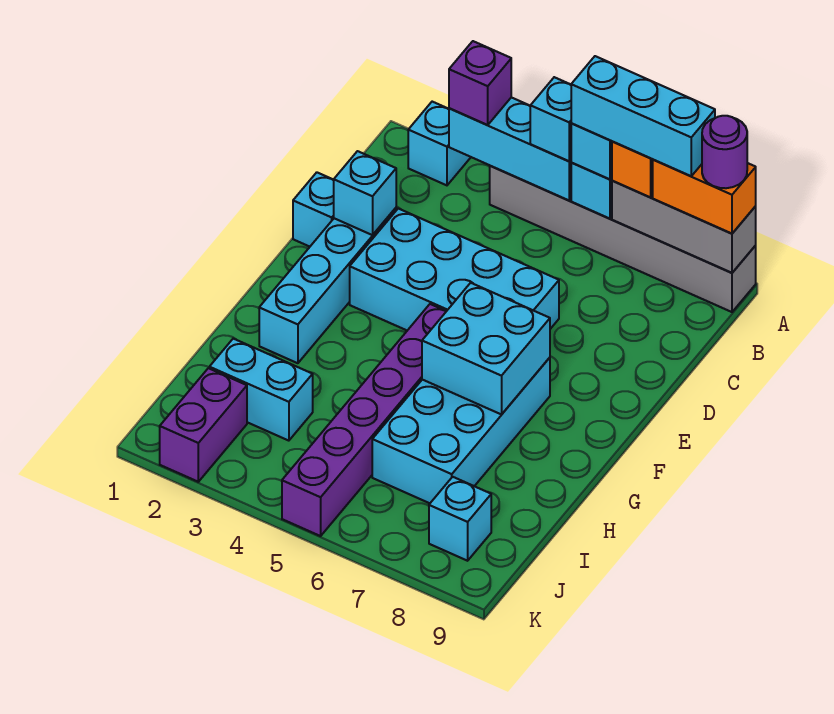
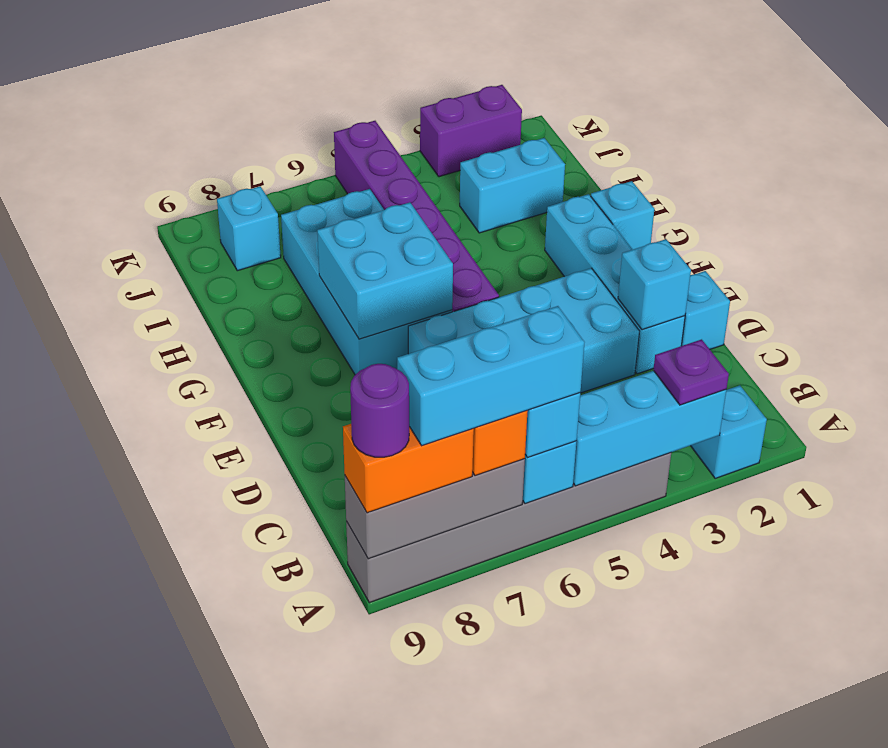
purple 1x1 brick [449,41,511,125] -> purple 1x1 plate [653,339,729,405]
cyan 1x1 brick [530,77,571,161] -> cyan 1x1 brick moved to [591,181,654,249]
purple 1x2 brick [160,368,247,482] -> purple 1x2 brick turned to [420,85,522,177]

